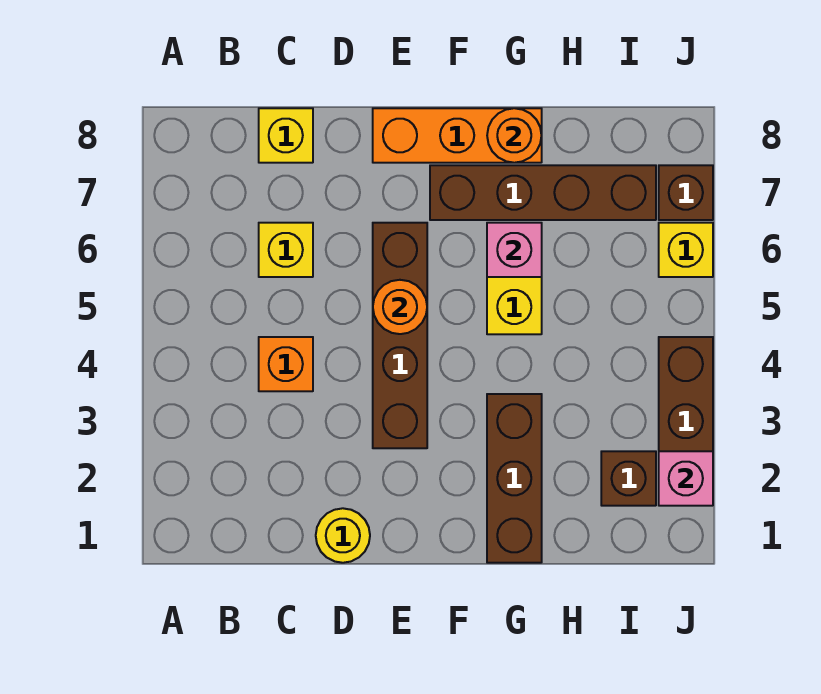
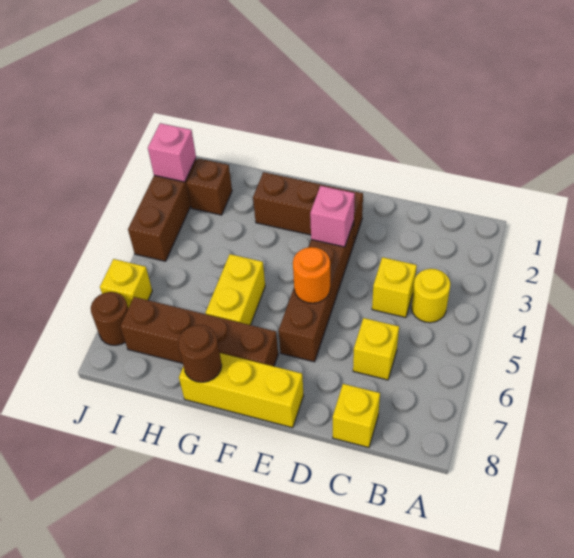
orange 1x1 brick [259,337,313,391] -> yellow 1x1 brick [372,257,417,318]
yellow 1x1 round brick [316,508,370,563] -> yellow 1x1 round brick moved to [411,269,450,323]
orange 1x3 brick [373,108,542,163] -> yellow 1x3 brick [179,353,304,428]
brown 1x3 brick [487,394,542,563] -> brown 1x3 brick turned to [253,172,363,244]
pink 1x1 brick [487,223,542,277] -> pink 1x1 brick moved to [310,186,355,247]
orange 1x1 round brick [487,108,542,163] -> brown 1x1 round brick [178,325,222,382]
brown 1x1 brick [659,165,713,220] -> brown 1x1 round brick [91,292,128,345]

